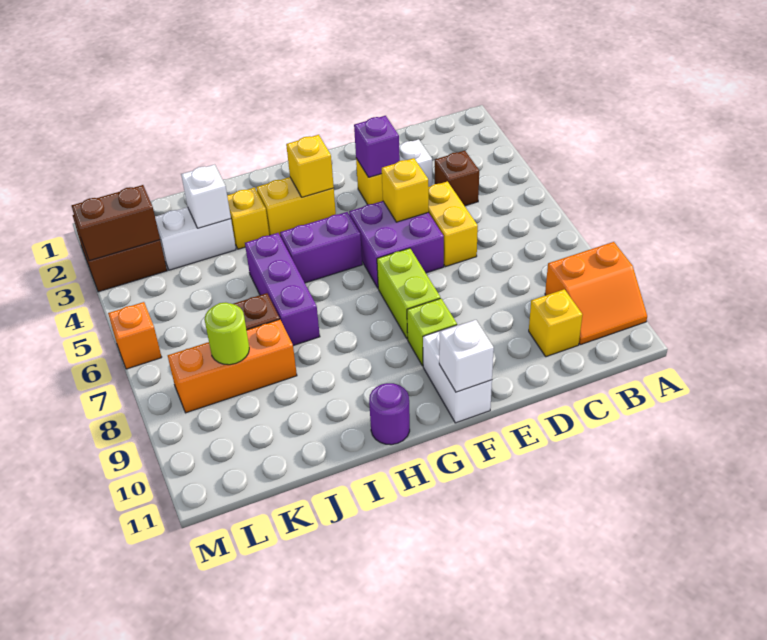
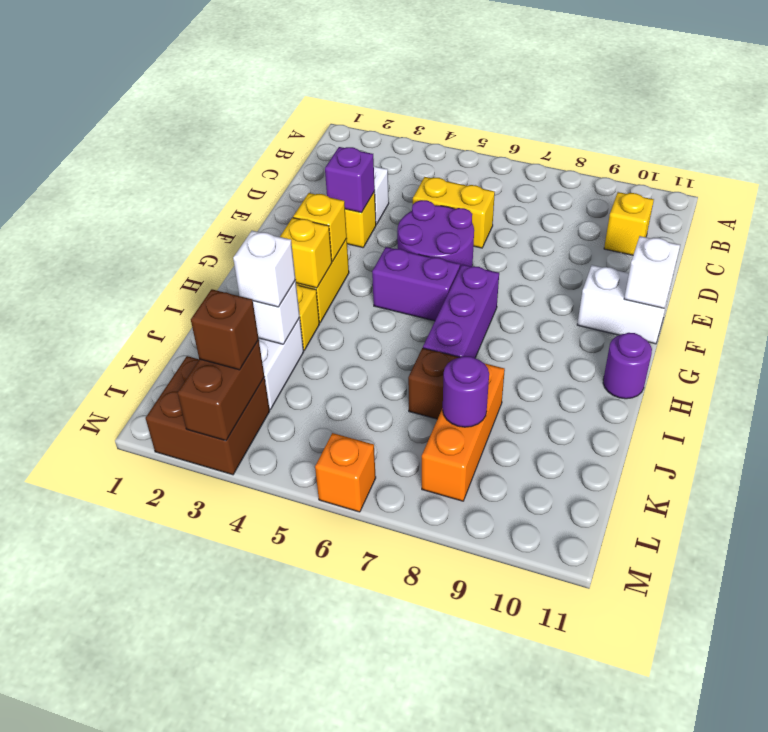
orange 2x2 slope [545,242,647,345] -> none
brown 1x1 brick [435,151,479,206] -> brown 1x1 brick moved to [191,289,259,370]
purple 2x2 brick [349,201,444,288] -> purple 2x2 round brick [397,200,474,267]
yellow 1x1 brick [382,158,429,222] -> yellow 1x1 brick moved to [280,218,332,288]
lime 1x2 brick [377,248,440,339] -> none
lime 1x1 brick [407,298,457,366] -> none
purple 1x2 brick [280,212,362,283] -> purple 1x2 brick turned to [372,247,460,321]
purple 1x3 brick [245,233,320,346] -> purple 1x3 brick turned to [423,264,499,358]
none -> white 1x1 brick [233,231,296,307]
lime 1x1 round brick [204,302,249,365] -> purple 1x1 round brick [443,356,489,427]

